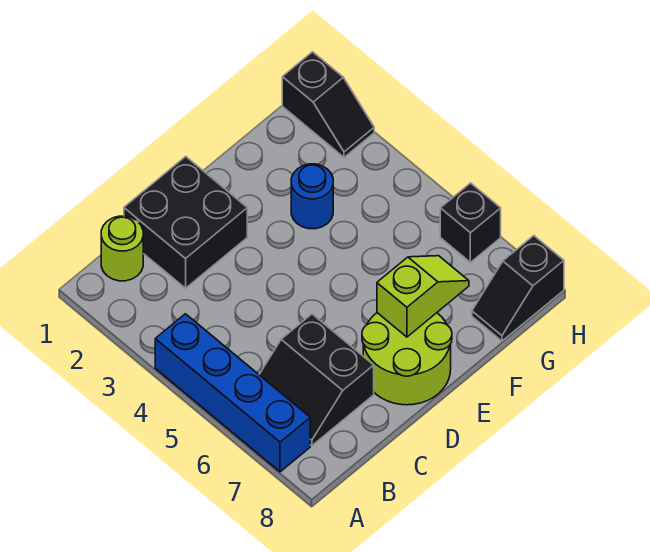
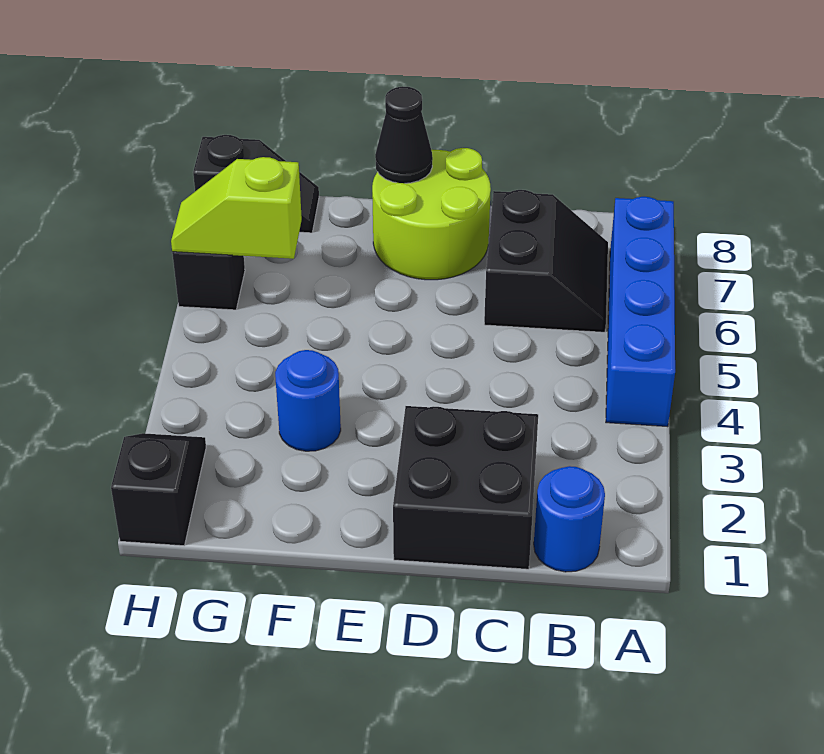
lime 1x1 round brick [101,216,143,281] -> blue 1x1 round brick [534,466,605,572]
lime 1x2 slope [377,256,469,337] -> lime 1x2 slope moved to [171,157,302,259]
none -> black 1x1 cone [375,86,433,183]

